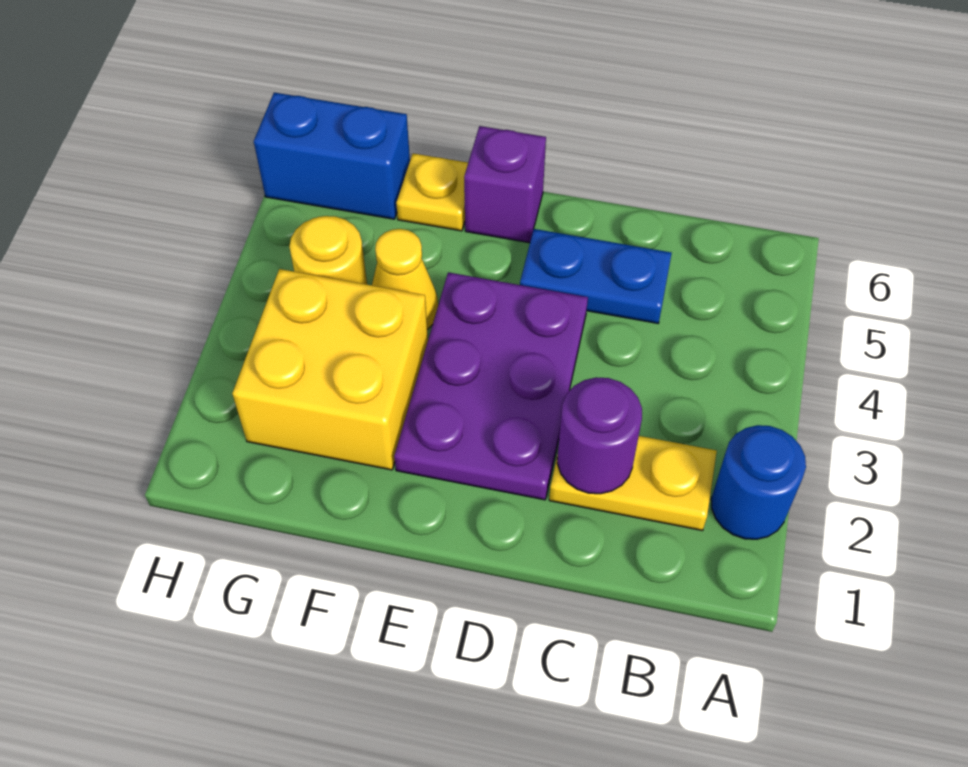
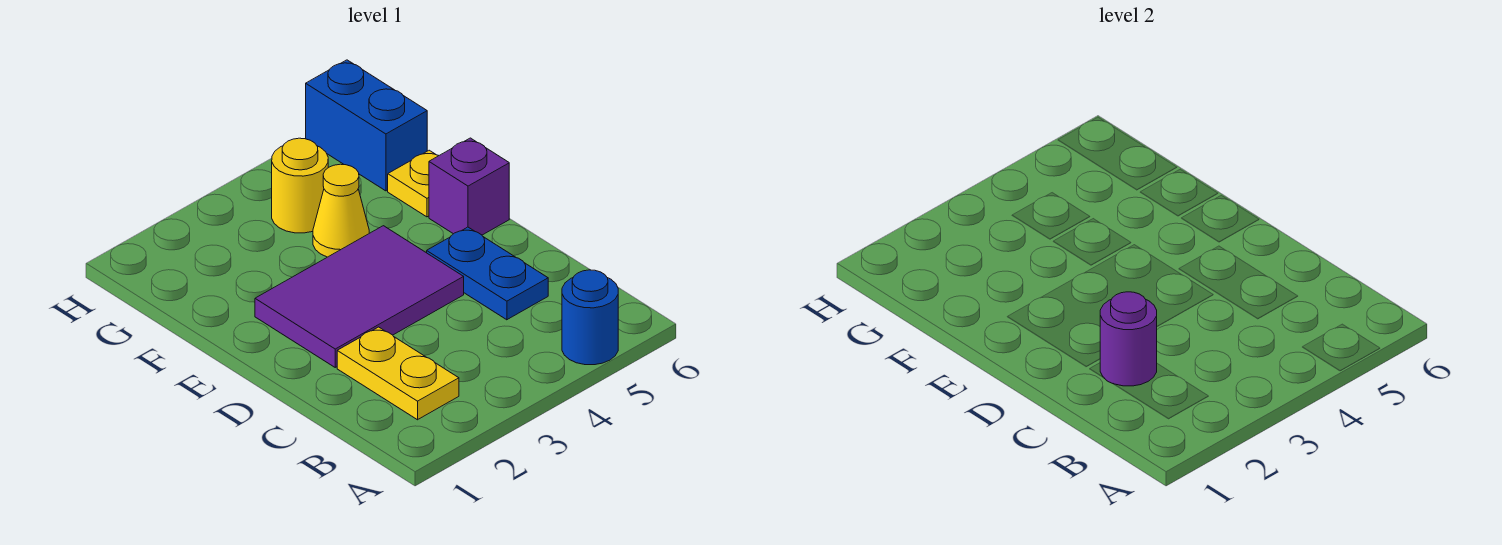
blue 1x1 round brick [711,425,806,539] -> blue 1x1 round brick moved to [562,270,618,365]
purple 2x3 plate [394,272,588,500] -> purple 2x3 tile [255,226,464,367]
yellow 2x2 brick [232,269,428,470] -> none

